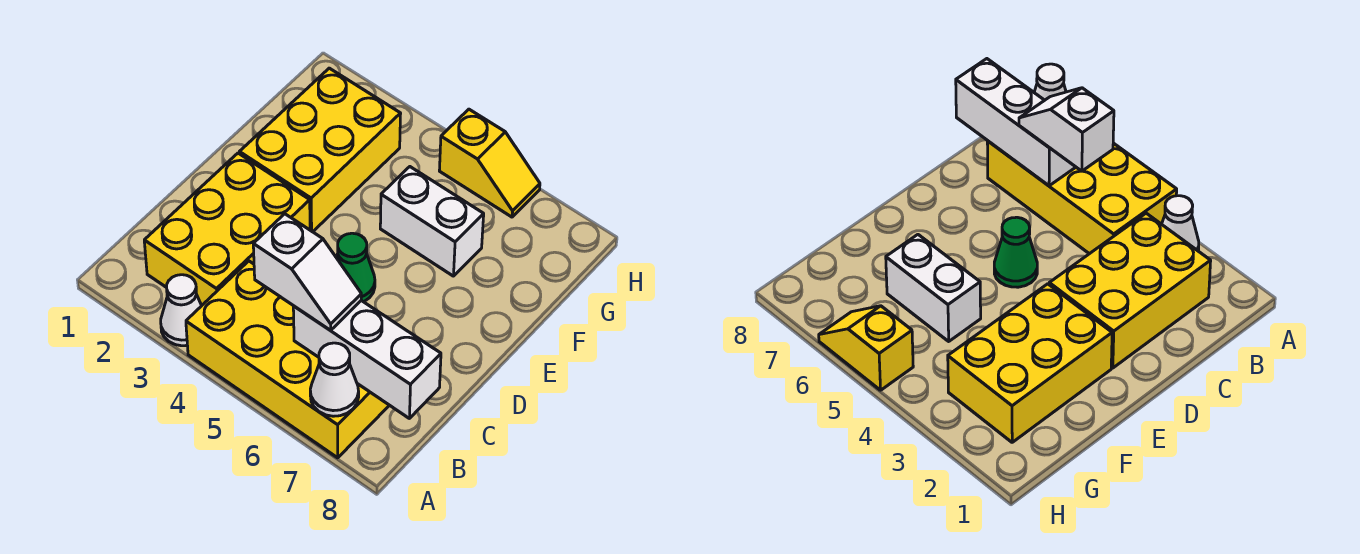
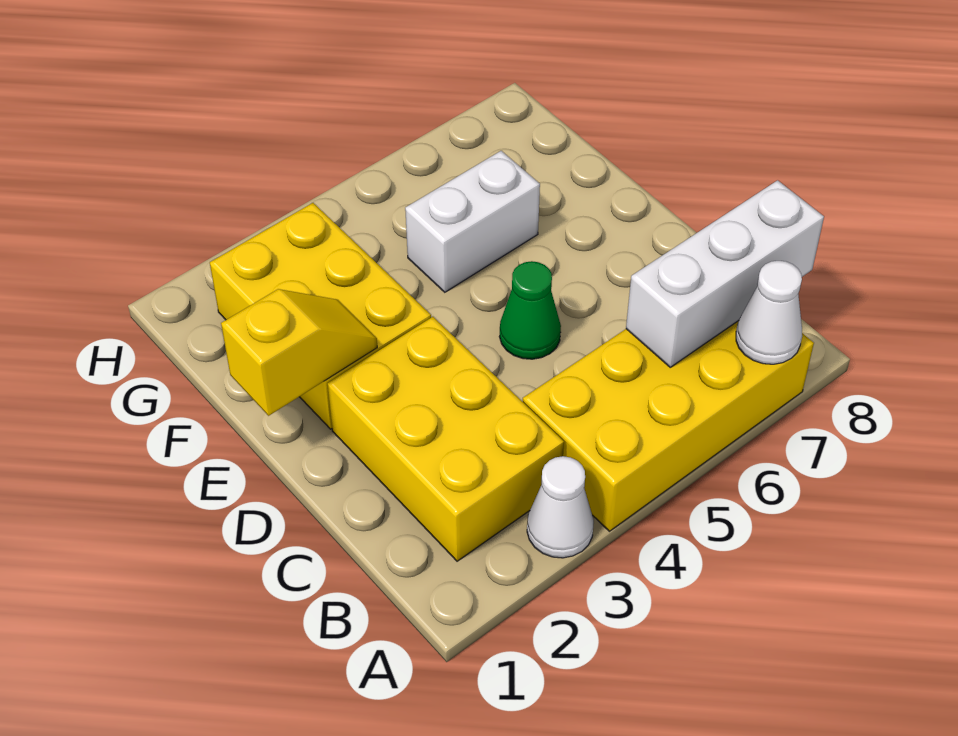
white 1x2 slope [253,214,361,330] -> none
yellow 1x2 slope [439,109,540,217] -> yellow 1x2 slope moved to [221,289,377,416]

